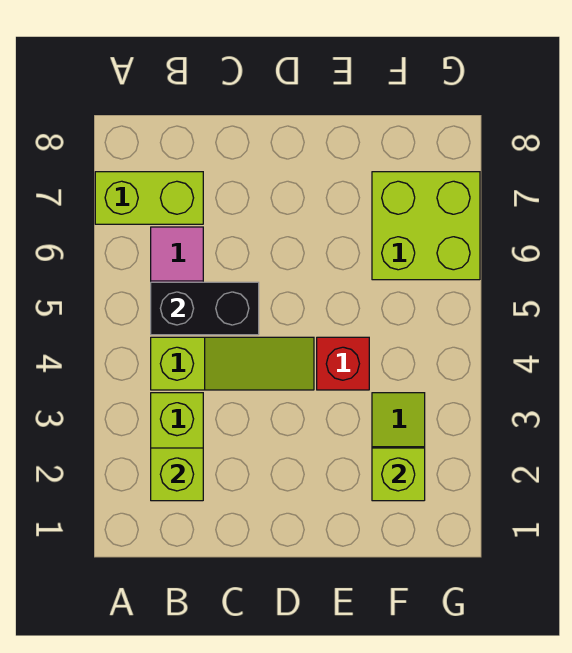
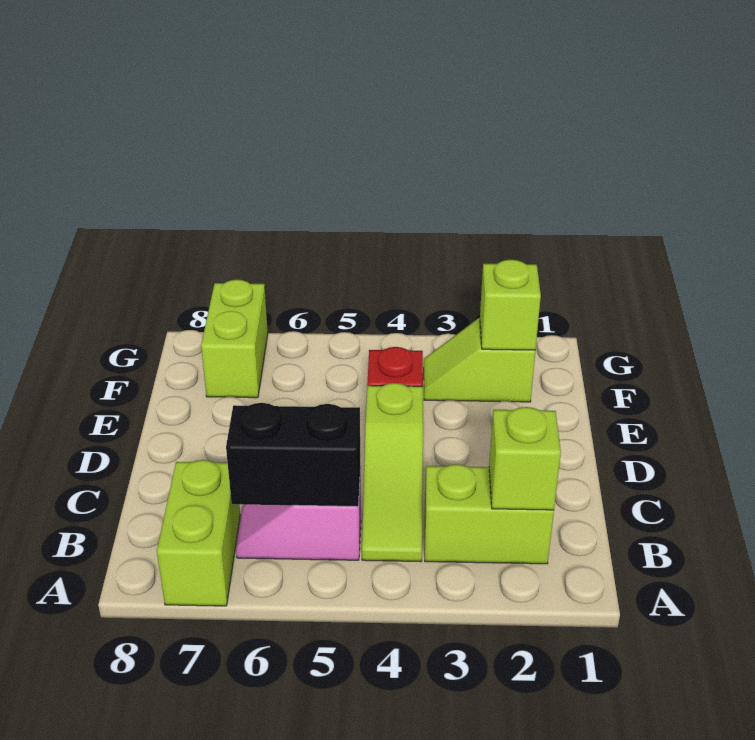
lime 1x3 slope [151,337,314,390] -> lime 1x3 slope turned to [362,383,423,562]
black 1x2 brick [151,282,259,335] -> black 1x2 brick turned to [226,403,360,507]
lime 2x2 brick [372,172,480,280] -> lime 1x2 brick [201,280,268,398]

